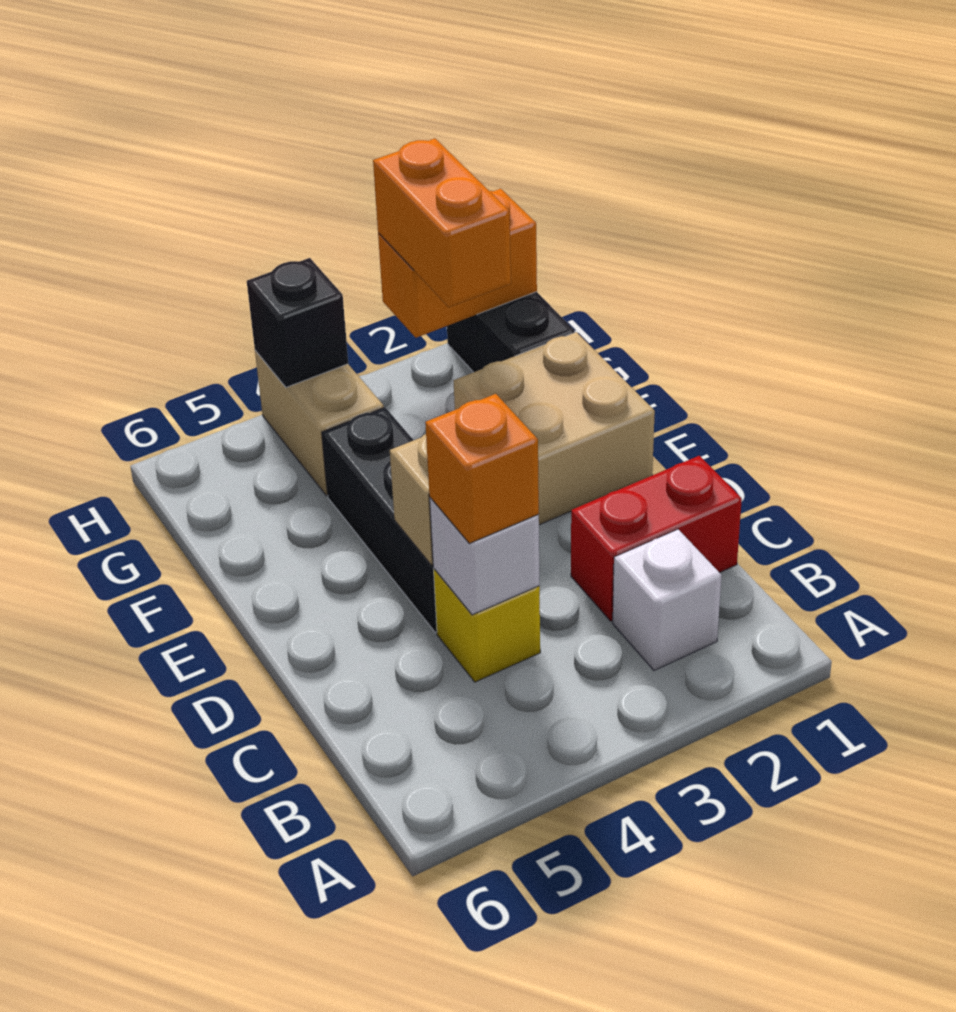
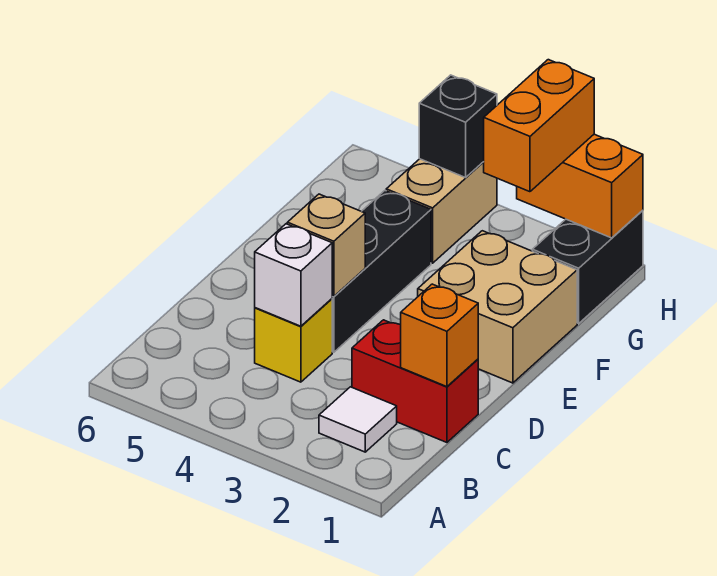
white 1x1 brick [613,529,722,670] -> white 1x1 tile [319,387,397,452]
orange 1x1 brick [425,394,539,543] -> orange 1x1 brick moved to [401,284,478,387]

